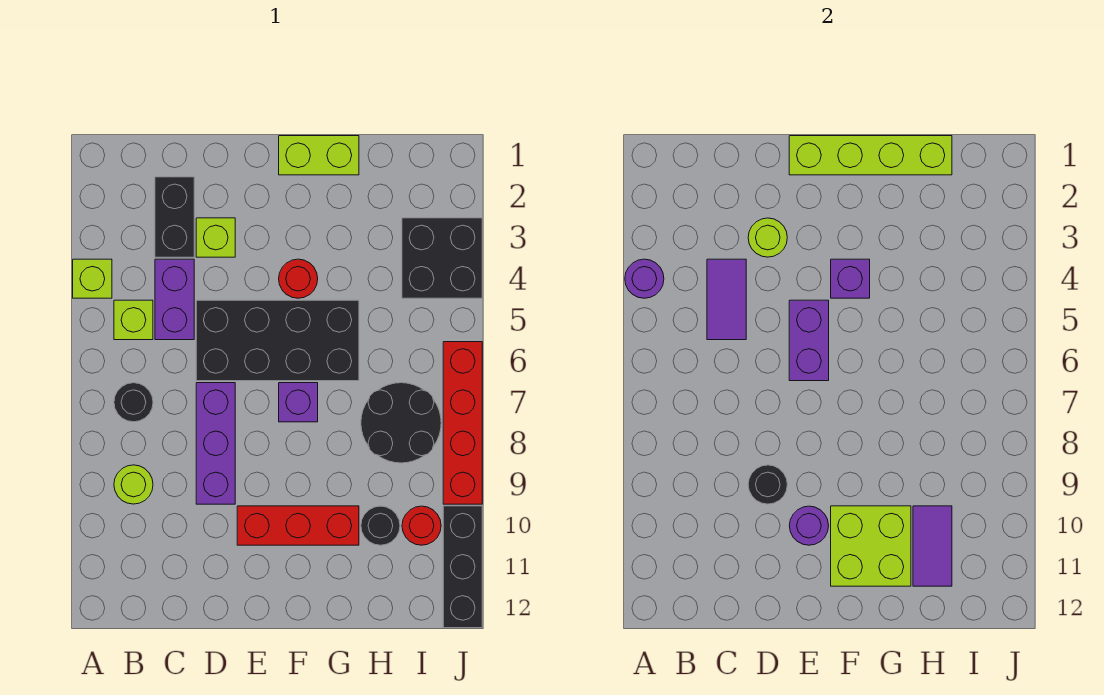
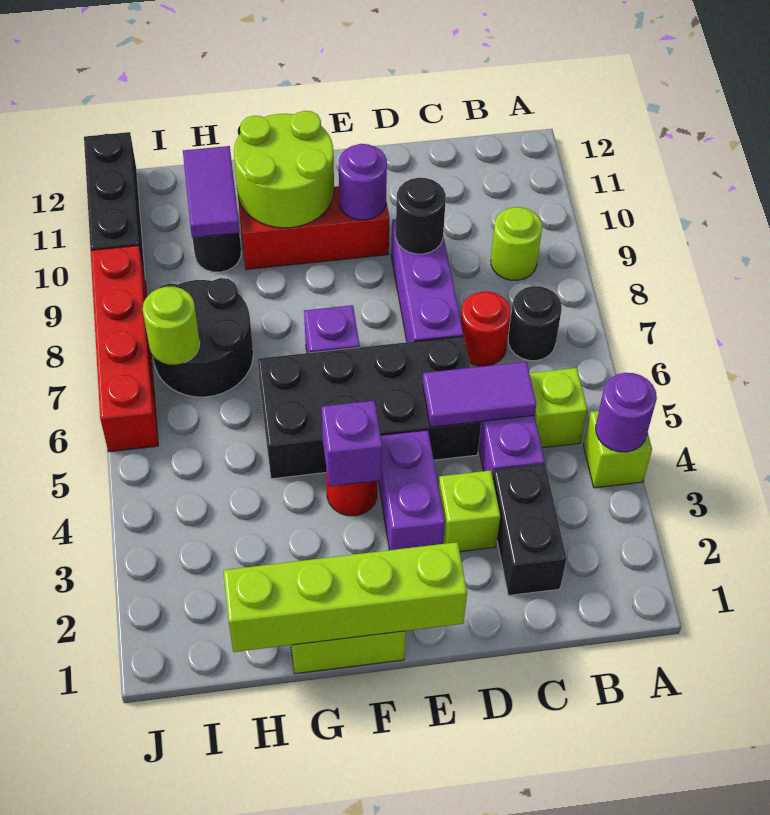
purple 1x2 tile [707,259,746,340] -> purple 1x2 tile turned to [423,362,536,427]
lime 1x1 round brick [748,218,787,257] -> lime 1x1 round brick moved to [143,287,200,365]
purple 1x2 brick [789,300,829,381] -> purple 1x2 brick moved to [378,430,445,550]
lime 2x2 brick [831,506,911,586] -> lime 2x2 round brick [234,111,334,228]
black 2x2 brick [402,218,482,298] -> none
red 1x1 round brick [402,506,441,545] -> red 1x1 round brick moved to [461,292,511,366]

